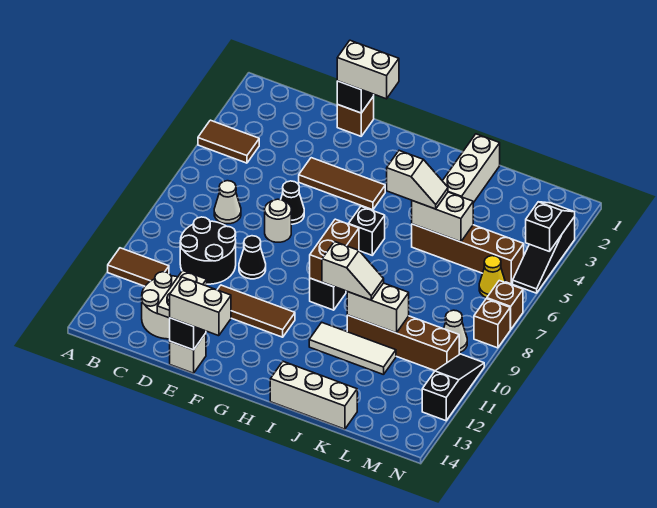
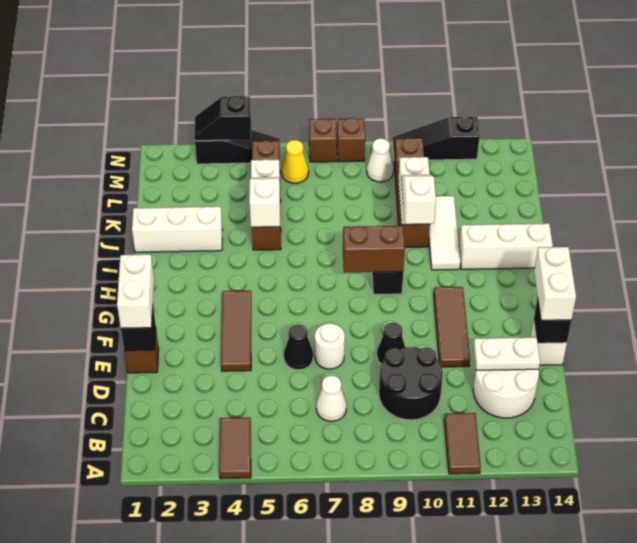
black 1x1 brick [349,206,385,255] -> none
white 1x3 brick [270,362,357,429] -> white 1x3 brick turned to [459,223,553,269]

